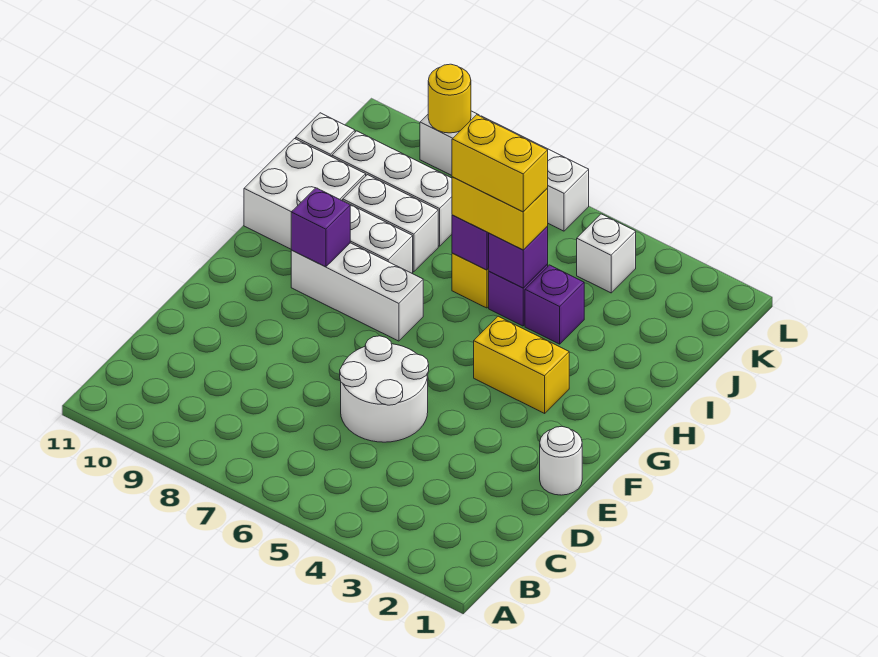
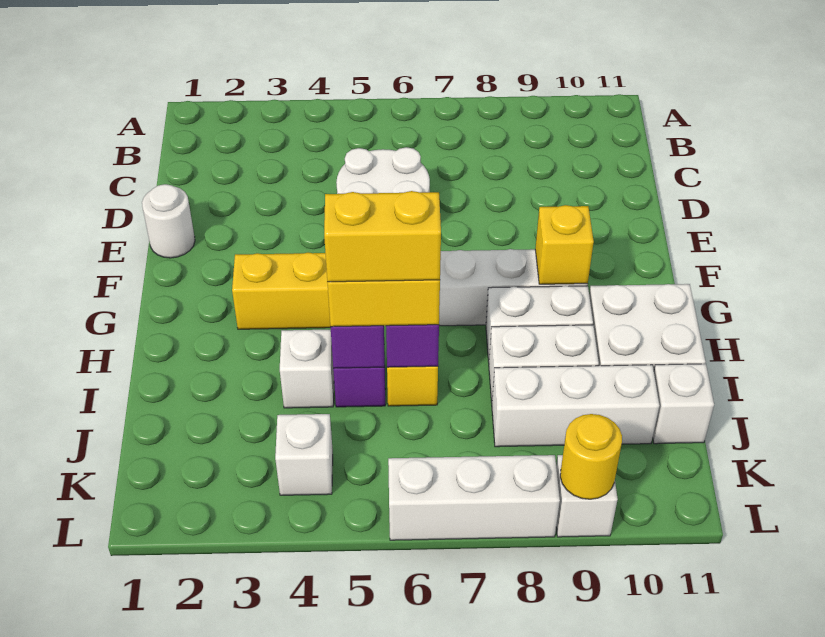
purple 1x1 brick [291,188,350,267] -> yellow 1x1 brick [535,205,594,284]
purple 1x1 brick [525,265,584,344] -> white 1x1 brick [280,330,334,408]

